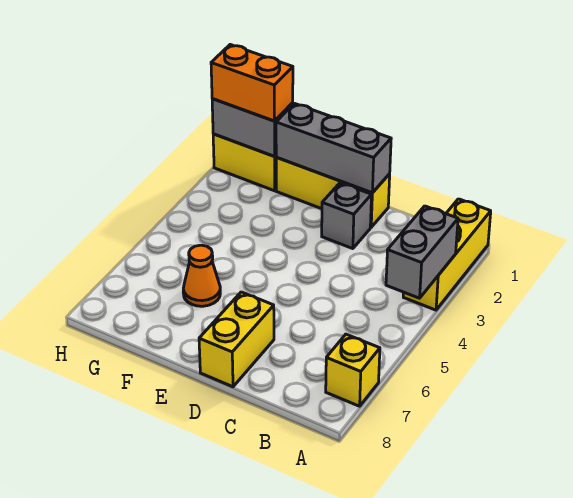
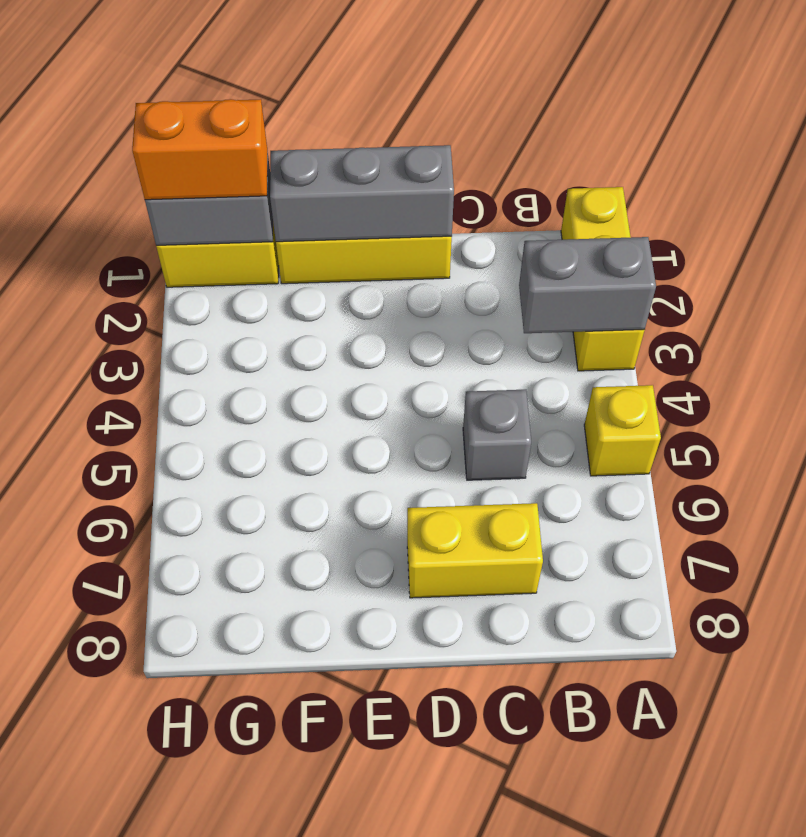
grey 1x2 brick [386,206,458,298] -> grey 1x2 brick turned to [519,237,656,333]
yellow 1x1 brick [326,334,380,406] -> yellow 1x1 brick moved to [584,385,661,476]
grey 1x1 brick [322,183,372,249] -> grey 1x1 brick moved to [463,390,531,480]
yellow 1x2 brick [199,292,274,387] -> yellow 1x2 brick turned to [407,503,543,598]
orange 1x1 cone [183,245,220,306] -> none

